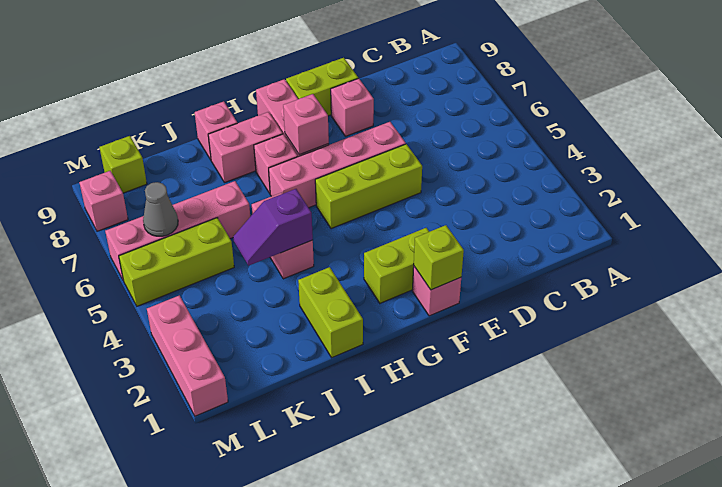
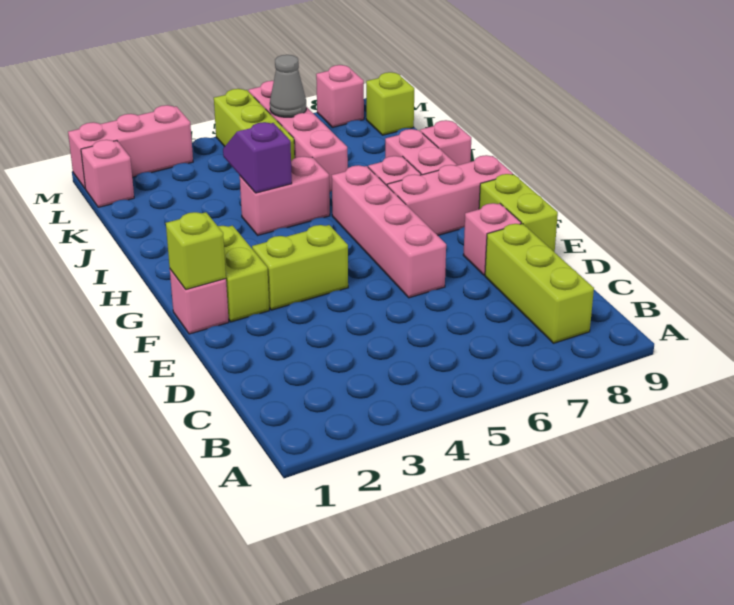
lime 1x3 brick [315,144,422,229] -> lime 1x3 brick moved to [485,224,594,343]
pink 1x1 brick [283,94,329,155] -> pink 1x1 brick moved to [81,140,134,207]
lime 1x2 brick [298,267,363,358] -> lime 1x2 brick moved to [252,225,348,310]

